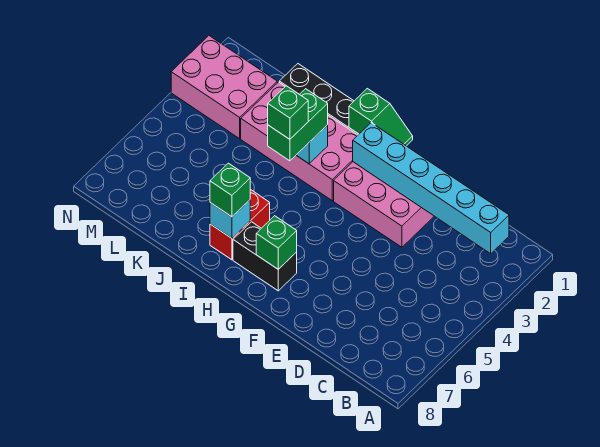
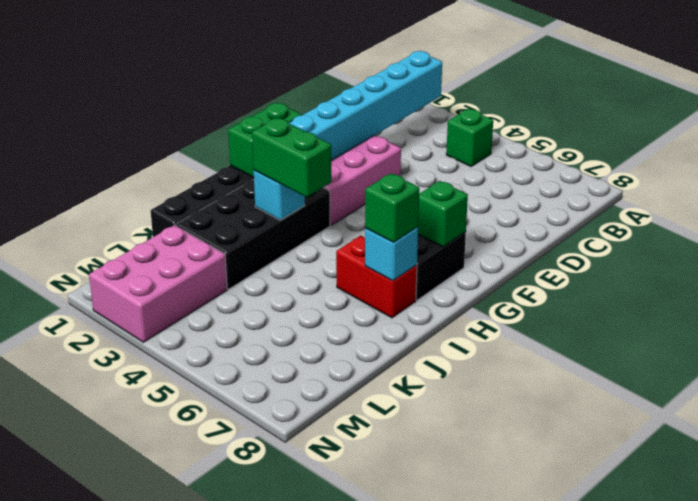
green 1x2 slope [349,89,413,146] -> green 1x2 brick [228,103,301,177]
pink 2x4 brick [241,82,358,201] -> black 2x4 brick [176,180,330,289]
green 1x1 brick [268,86,308,139] -> green 1x1 brick moved to [446,109,493,166]

